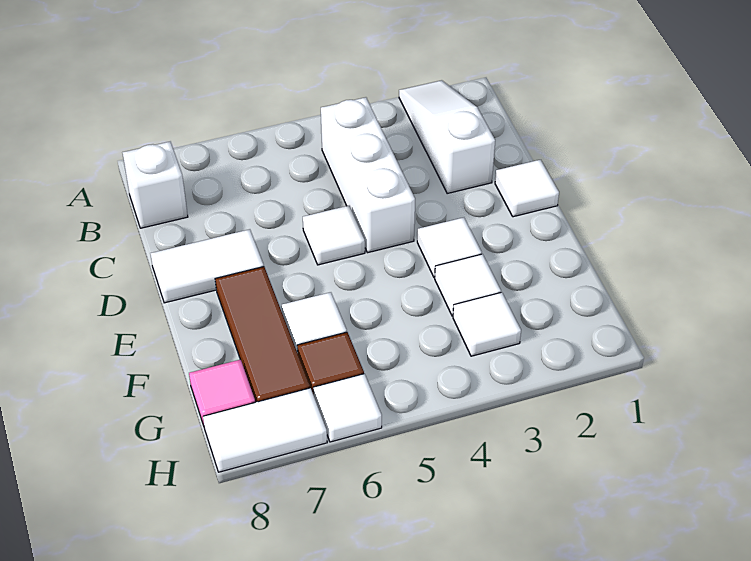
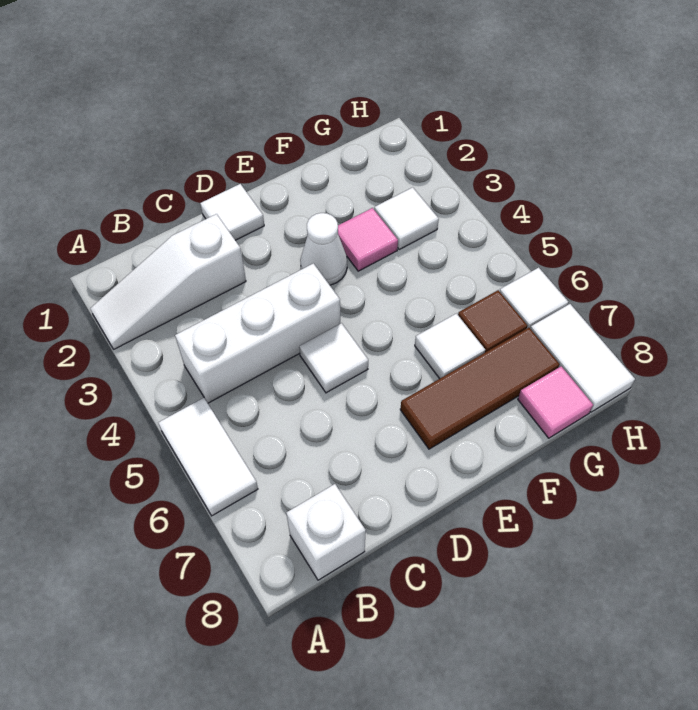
white 1x2 tile [150,229,264,303] -> white 1x2 tile moved to [158,398,258,516]
white 1x1 tile [417,218,482,277] -> white 1x1 cone [300,213,347,285]
white 1x1 tile [435,254,501,316] -> pink 1x1 tile [338,208,398,271]

